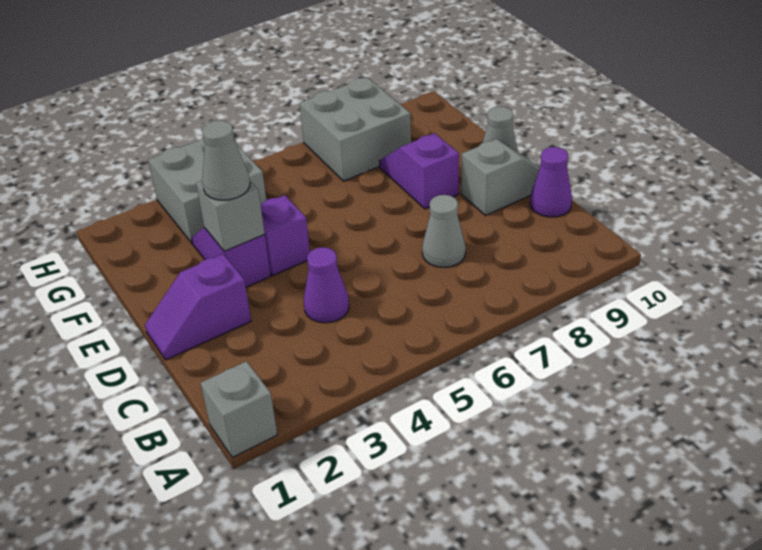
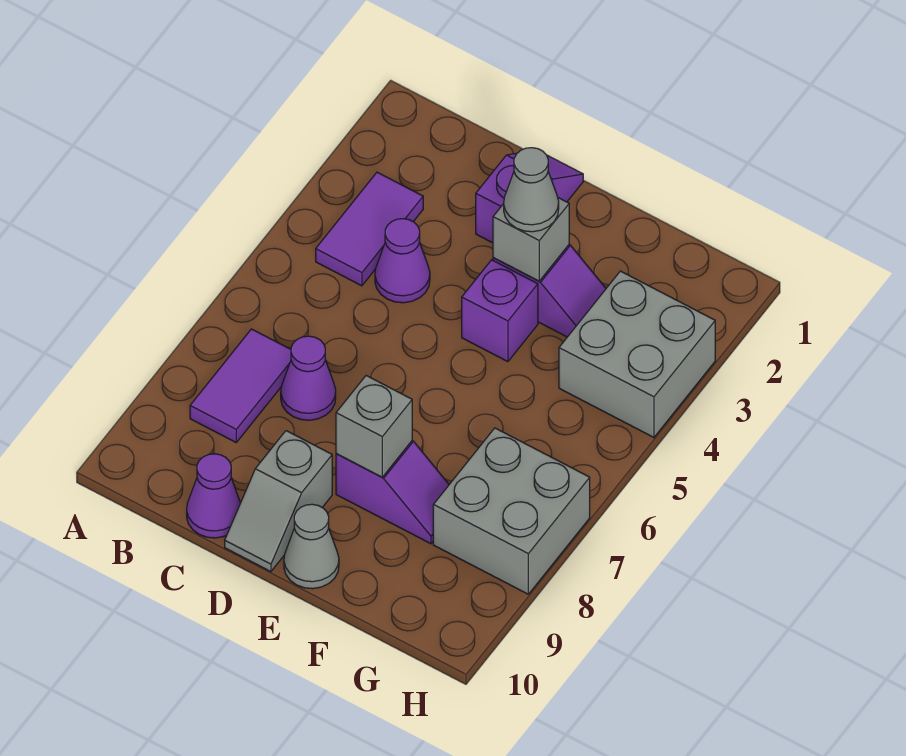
grey 1x1 brick [201,361,277,458] -> grey 1x1 brick moved to [336,376,412,477]
none -> purple 1x2 tile [316,172,423,286]
none -> purple 1x2 tile [190,329,291,442]
grey 1x1 cone [422,195,466,267] -> purple 1x1 cone [281,336,336,420]

